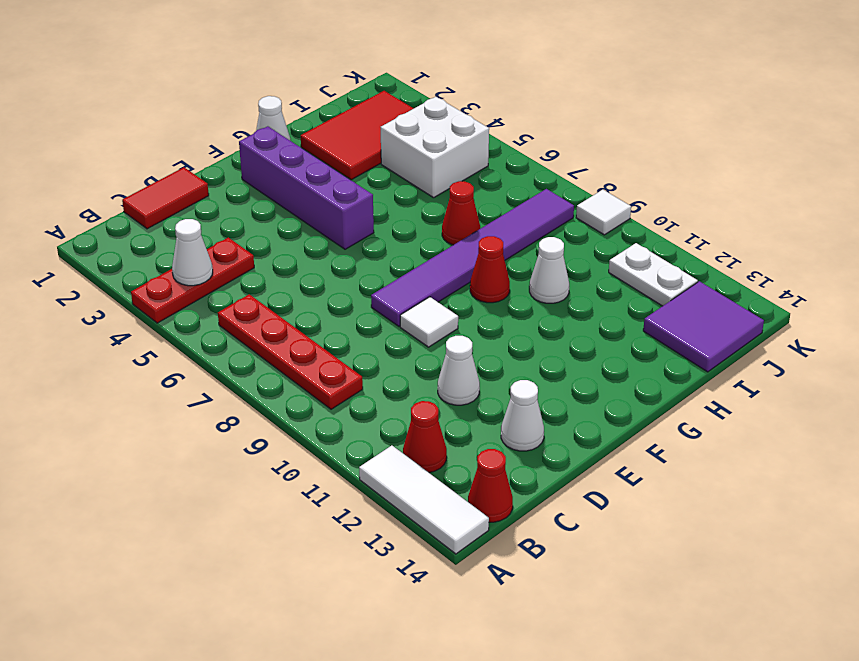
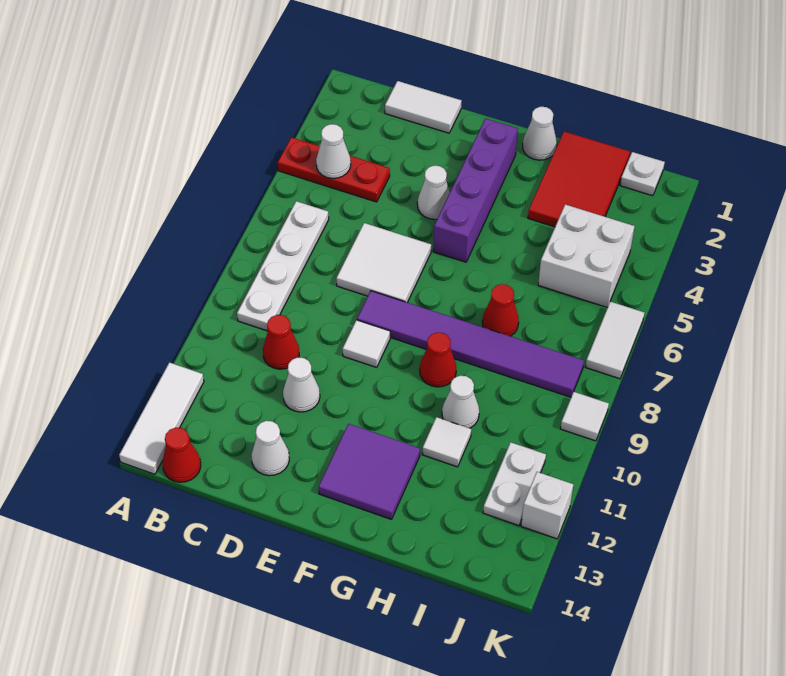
red 1x4 plate [218,294,363,409] -> white 1x4 plate [237,201,329,331]
red 1x1 cone [403,401,447,473] -> red 1x1 cone moved to [263,315,299,369]
red 1x2 tile [122,167,209,229] -> white 1x2 tile [385,81,462,133]
none -> white 2x2 tile [336,223,431,303]
none -> white 1x1 cone [417,166,450,219]
red 2x3 tile [301,91,414,180] -> red 2x3 tile turned to [528,131,630,227]
none -> white 1x1 tile [422,417,471,467]
purple 2x2 tile [643,281,764,372] -> purple 2x2 tile moved to [319,424,420,519]
none -> white 1x1 plate [620,152,665,196]
none -> white 1x2 tile [586,302,644,379]
none -> white 1x1 brick [521,472,573,539]

